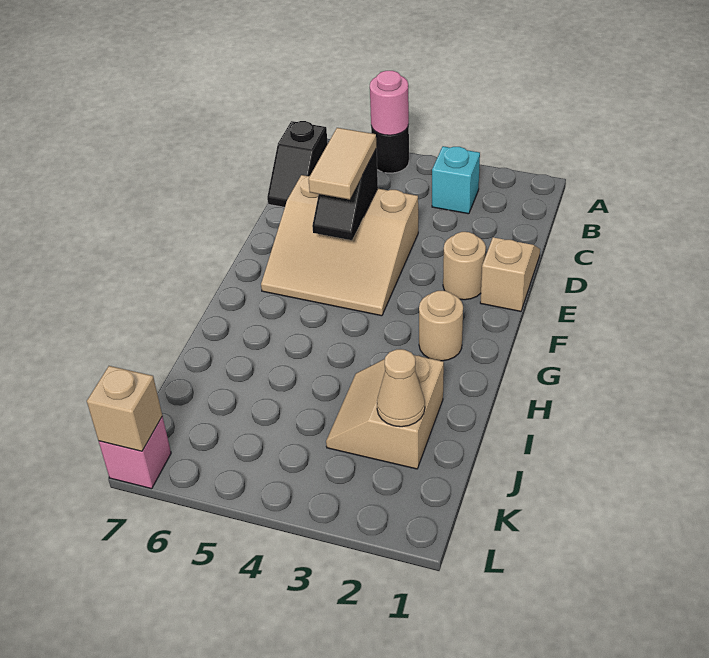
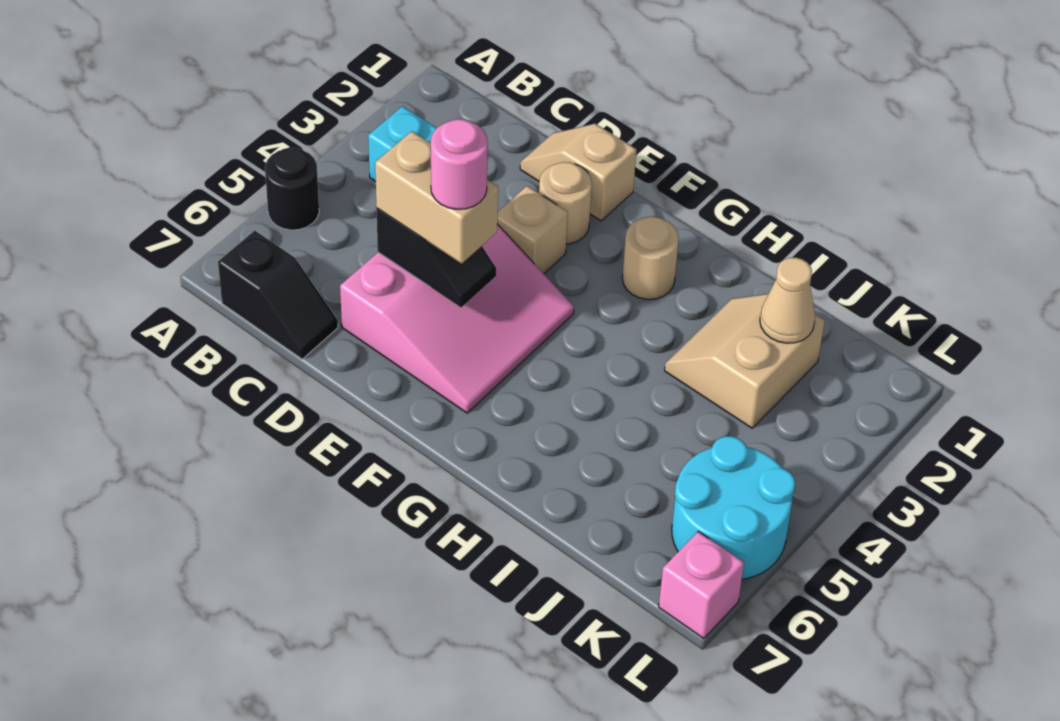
pink 1x1 round brick [370,71,409,135] -> pink 1x1 round brick moved to [431,119,488,209]
tan 3x3 slope [261,175,418,316] -> pink 3x3 slope [340,224,574,413]
tan 1x2 tile [308,128,376,200] -> tan 1x2 brick [375,131,498,264]
tan 2x2 slope [326,355,444,469] -> tan 2x2 slope turned to [665,294,825,428]
none -> cyan 2x2 round brick [672,436,795,579]
tan 1x1 brick [87,366,162,451] -> tan 1x1 brick moved to [497,186,568,274]

